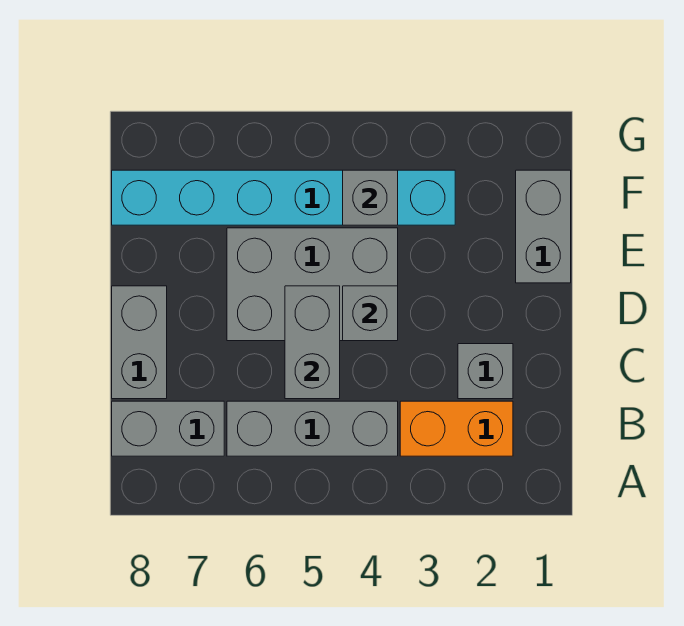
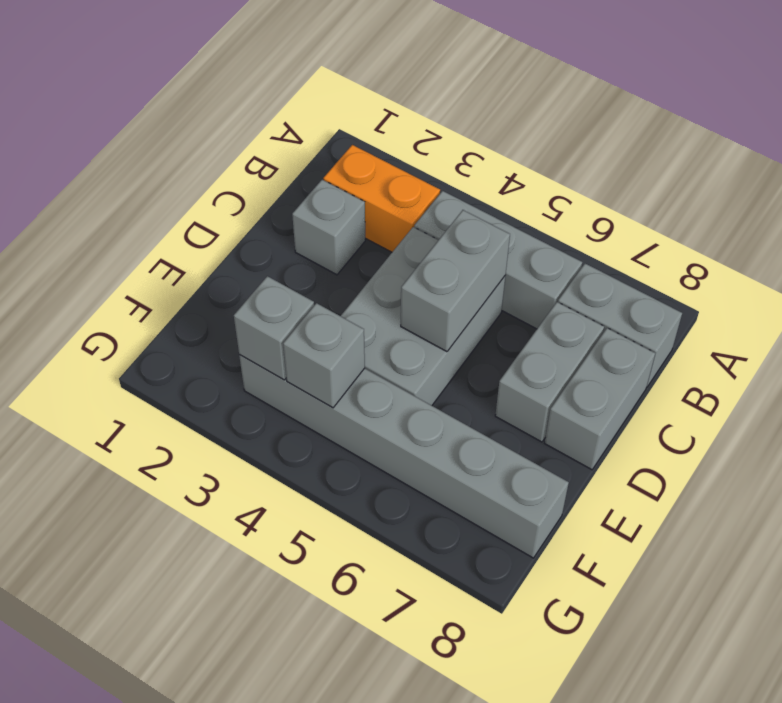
grey 2x3 brick [227,228,398,341] -> grey 2x3 brick turned to [341,227,506,406]
grey 1x1 brick [343,286,398,341] -> grey 1x1 brick moved to [234,276,314,380]
grey 1x2 brick [516,170,571,283] -> grey 1x2 brick moved to [495,302,604,442]
cyan 1x6 brick [112,170,455,225] -> grey 1x6 brick [239,355,569,558]

